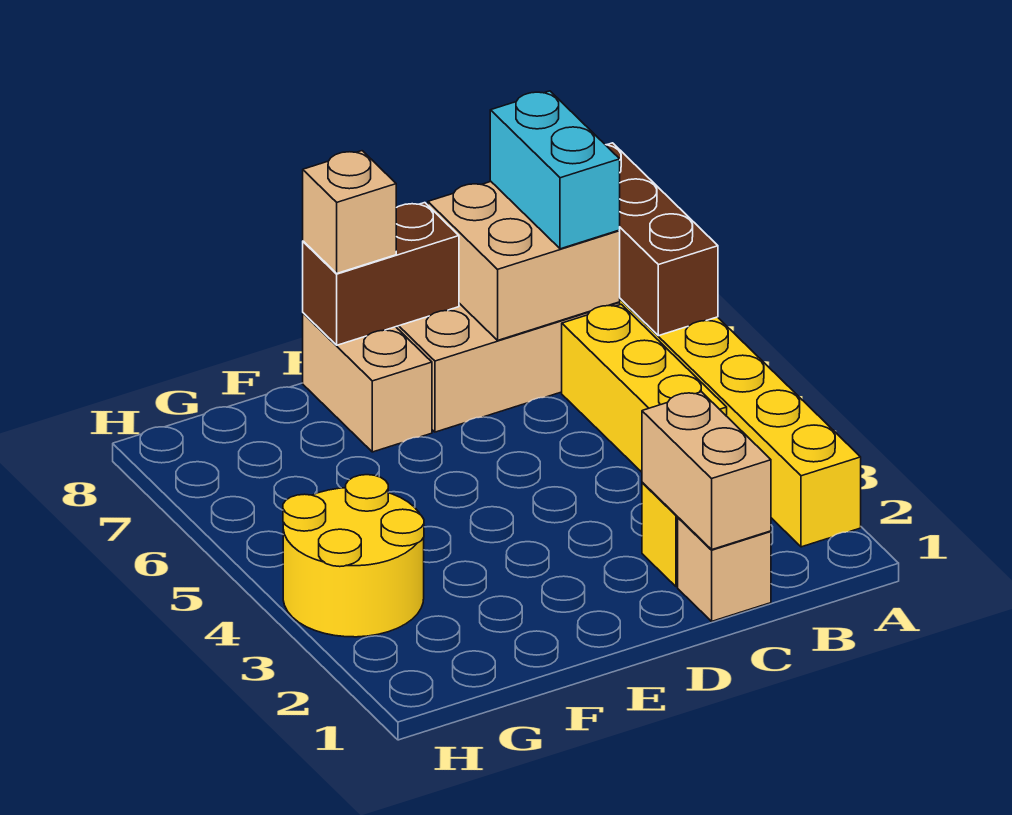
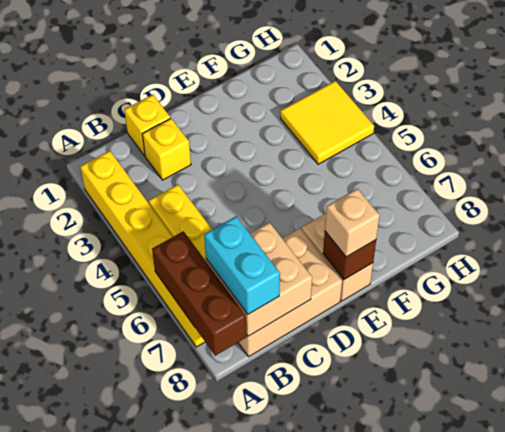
tan 1x1 brick [678,518,771,621] -> yellow 1x1 brick [124,95,170,156]
tan 1x2 brick [642,392,771,549] -> none
brown 1x2 brick [303,203,459,345] -> brown 1x1 brick [323,231,376,280]
yellow 2x2 round brick [283,475,424,637] -> yellow 2x2 tile [280,81,374,164]

